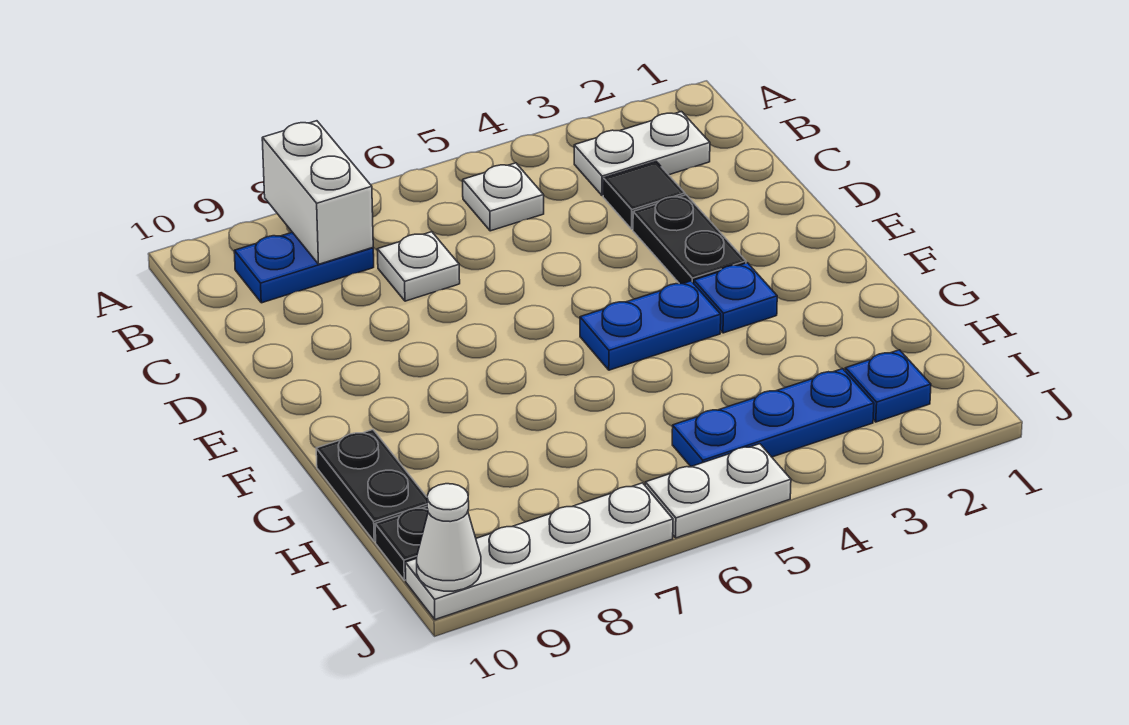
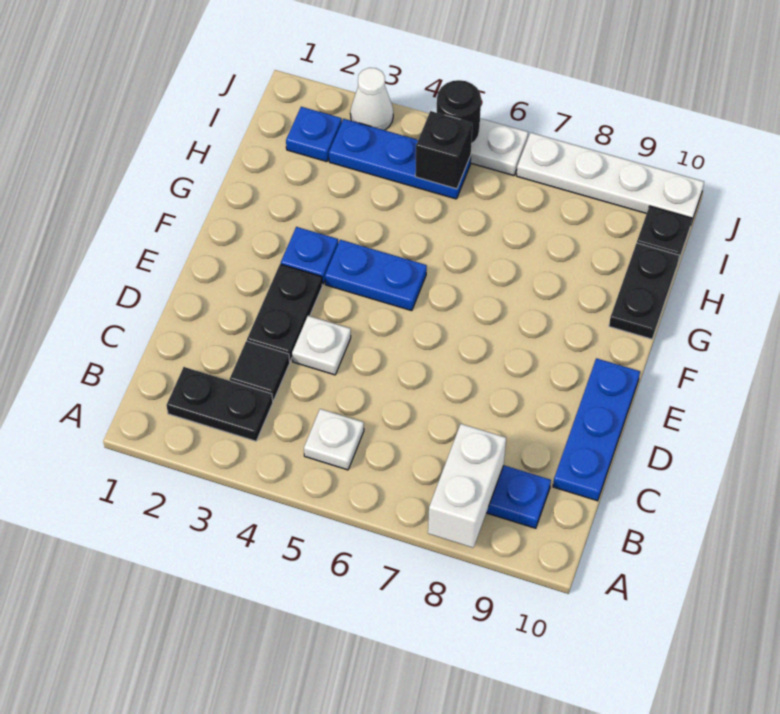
white 1x2 plate [574,112,710,196] -> black 1x2 plate [167,367,273,441]
white 1x1 plate [377,232,460,301] -> white 1x1 plate moved to [292,316,351,375]
none -> blue 1x3 plate [553,358,640,501]
none -> black 1x1 brick [415,111,472,189]
none -> black 1x1 round brick [437,80,481,144]
white 1x1 cone [417,484,481,591] -> white 1x1 cone moved to [350,68,393,130]

